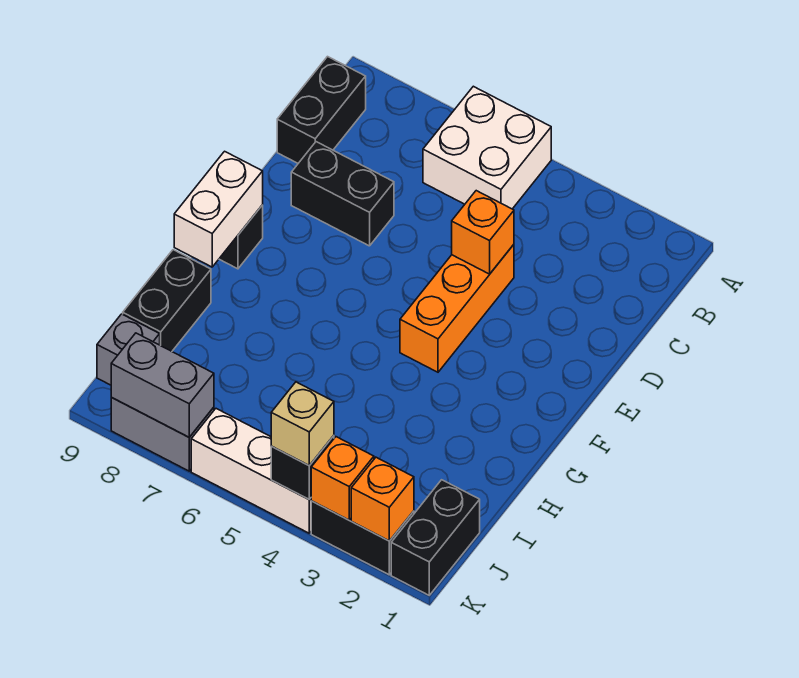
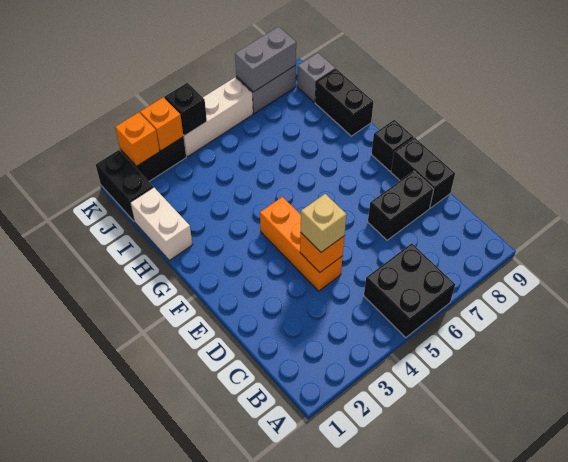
white 2x2 brick [423,86,551,209] -> black 2x2 brick [364,243,455,338]
black 1x2 brick [277,57,366,163] -> black 1x2 brick moved to [391,138,455,208]
white 1x2 brick [174,151,263,267] -> white 1x2 brick moved to [130,187,193,260]
tan 1x1 brick [271,382,334,465] -> tan 1x1 brick moved to [301,194,347,252]

